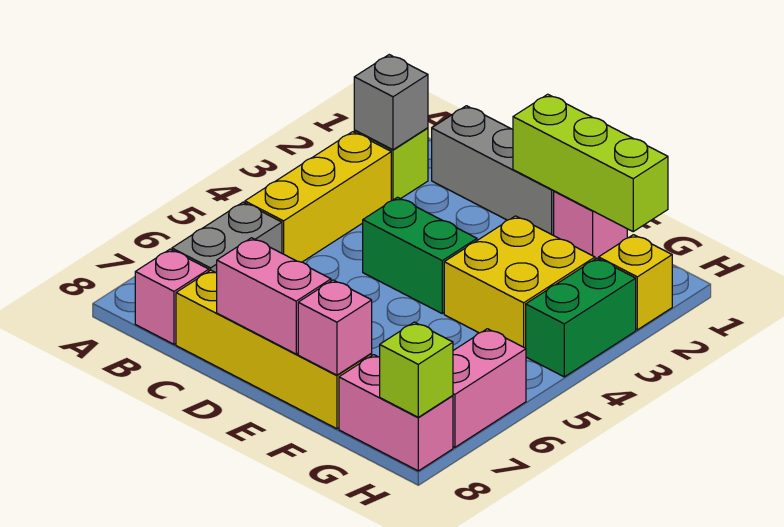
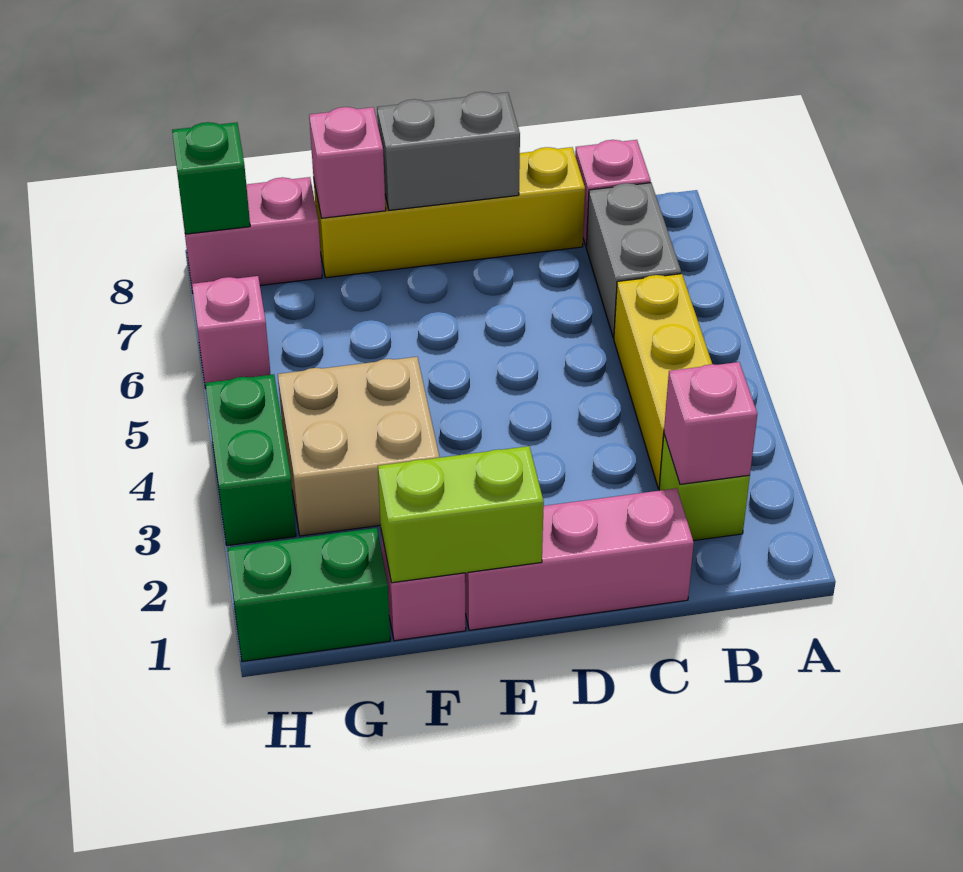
grey 1x1 brick [354,55,428,150] -> pink 1x1 brick [664,362,757,484]
grey 1x3 brick [432,106,554,235] -> pink 1x3 brick [465,488,694,630]
green 1x2 brick [363,197,477,313] -> green 1x2 brick moved to [227,528,390,662]
pink 1x2 brick [217,238,331,354] -> grey 1x2 brick [377,92,520,210]
lime 1x3 brick [513,94,668,231] -> lime 1x2 brick [378,446,544,583]
yellow 2x2 brick [444,216,595,348] -> tan 2x2 brick [278,357,440,536]
yellow 1x1 brick [599,235,672,330] -> none
pink 1x2 brick [453,329,526,447] -> pink 1x1 brick [192,276,271,388]
lime 1x1 brick [380,322,453,417] -> green 1x1 brick [172,122,250,234]

